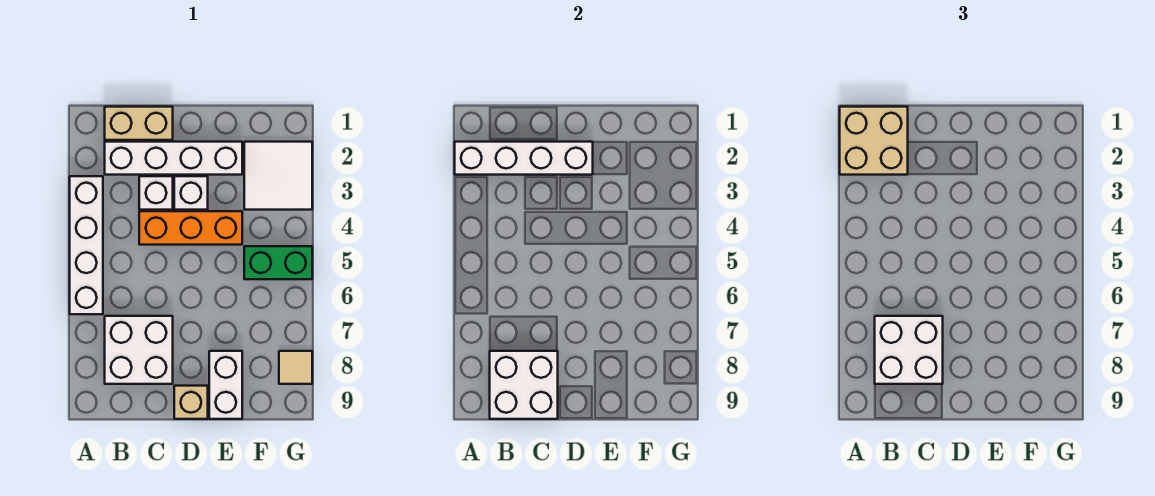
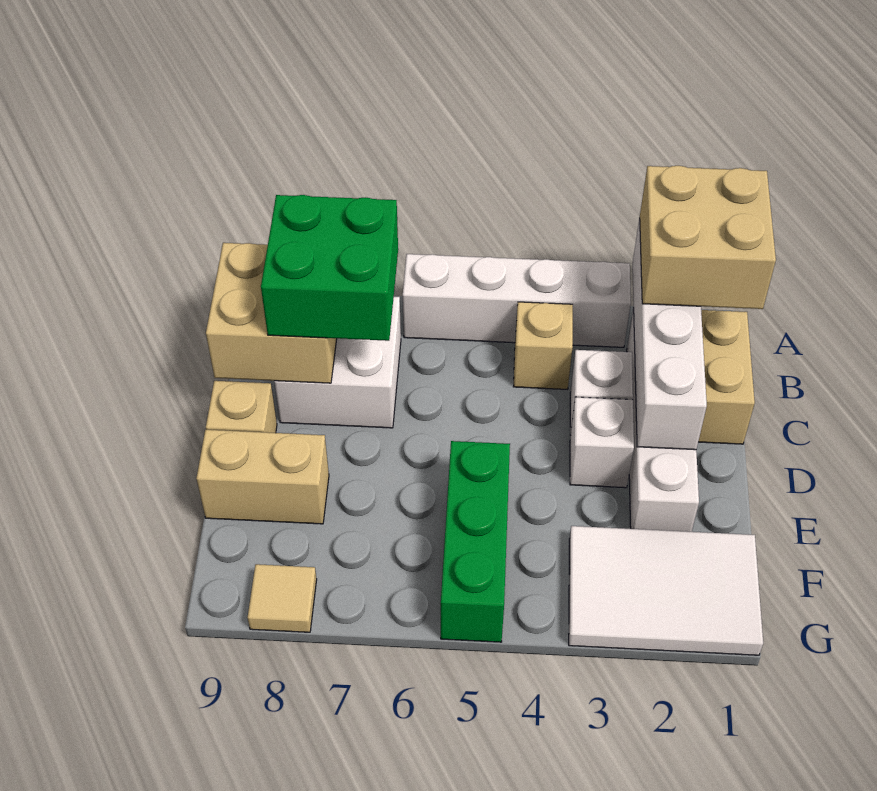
none -> tan 1x1 brick [514,302,573,389]
white 2x2 brick [875,316,943,384] -> green 2x2 brick [261,195,398,341]
white 2x2 brick [490,351,558,419] -> tan 2x2 brick [206,243,337,383]
orange 1x3 brick [139,211,242,245] -> none
white 1x2 brick [209,351,242,419] -> tan 1x2 brick [196,430,329,524]
white 2x2 tile [244,142,312,210] -> white 2x3 tile [569,526,763,655]
green 1x2 brick [244,246,312,279] -> green 1x3 brick [441,441,510,642]

